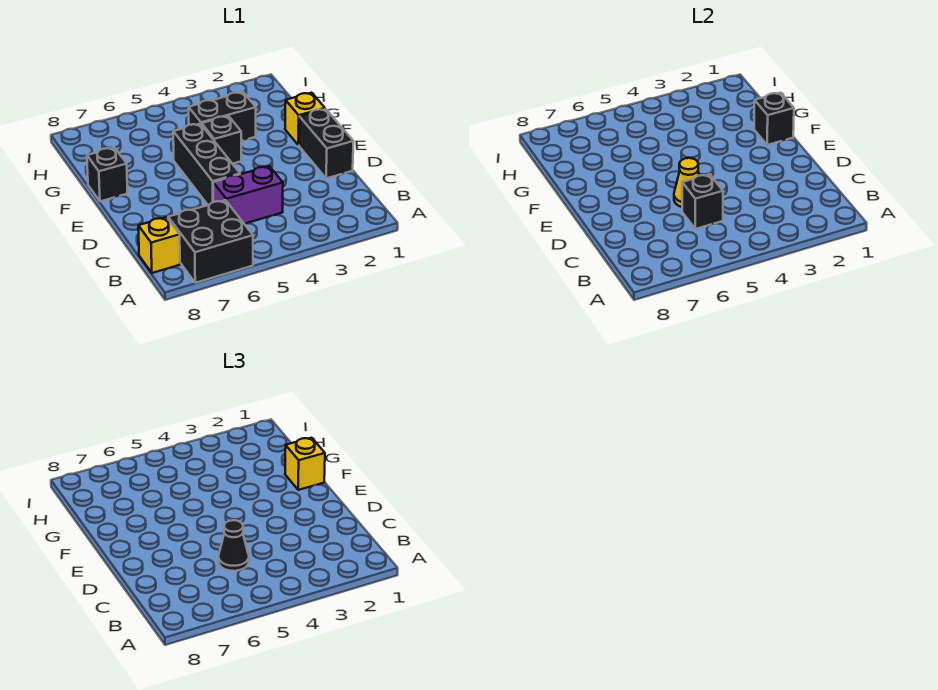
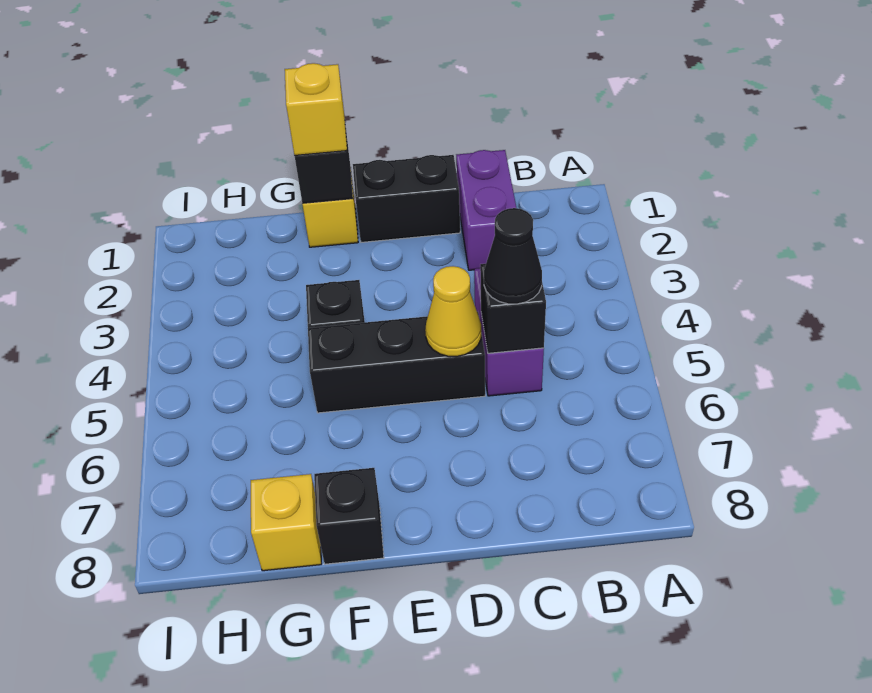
black 2x2 brick [168,200,253,283] -> none
yellow 1x1 brick [138,217,180,273] -> yellow 1x1 brick moved to [251,474,321,571]
none -> purple 1x2 brick [456,150,516,270]
black 1x2 brick [189,92,256,141] -> none

